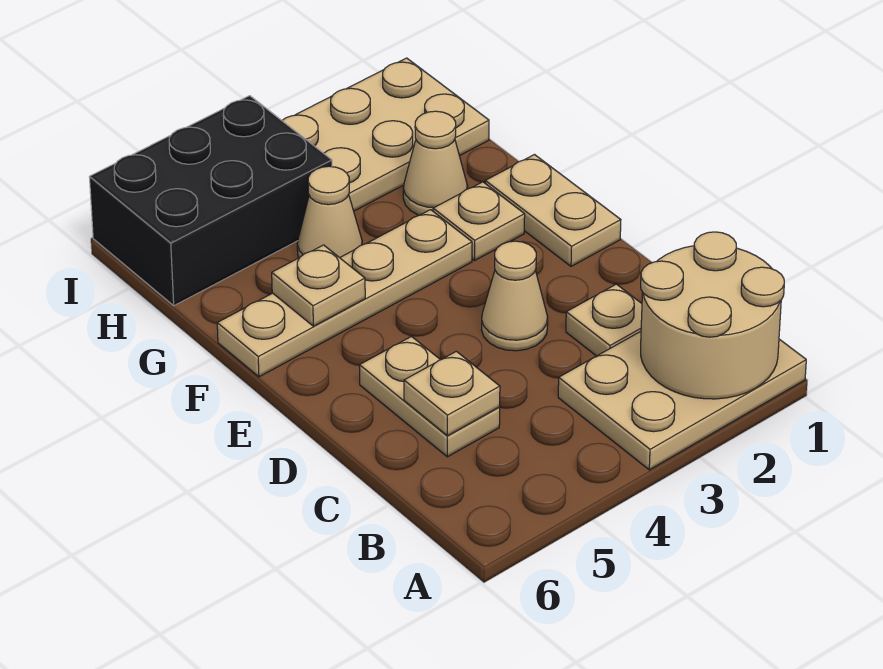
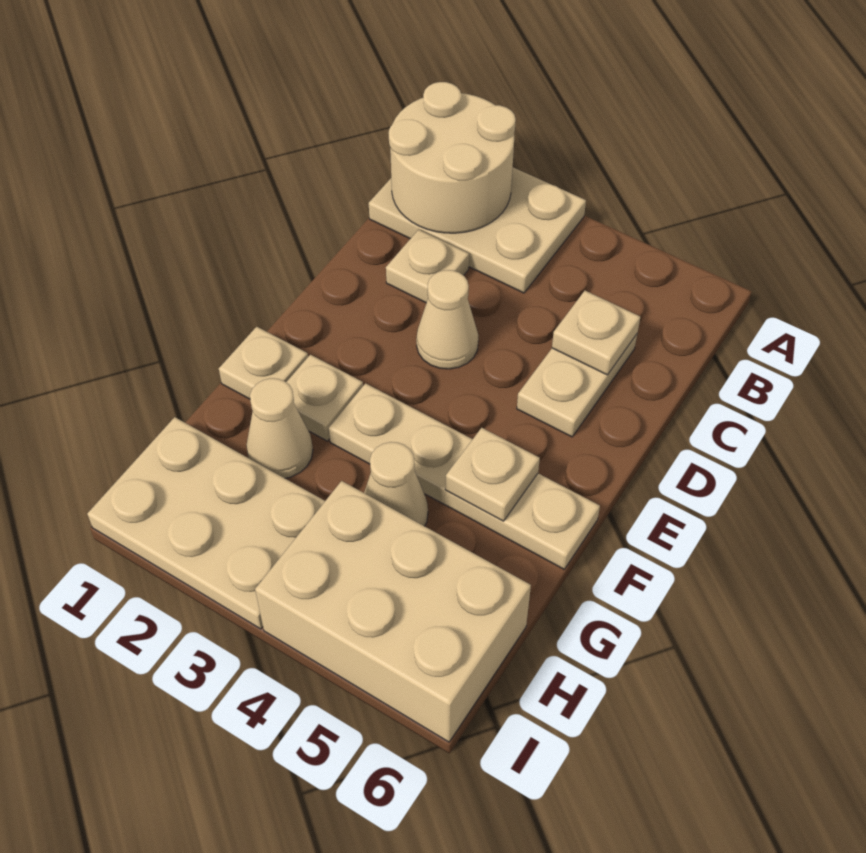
tan 1x2 plate [485,155,621,266] -> tan 1x1 plate [219,327,308,399]
black 2x3 brick [90,96,332,306] -> tan 2x3 brick [255,481,531,742]

